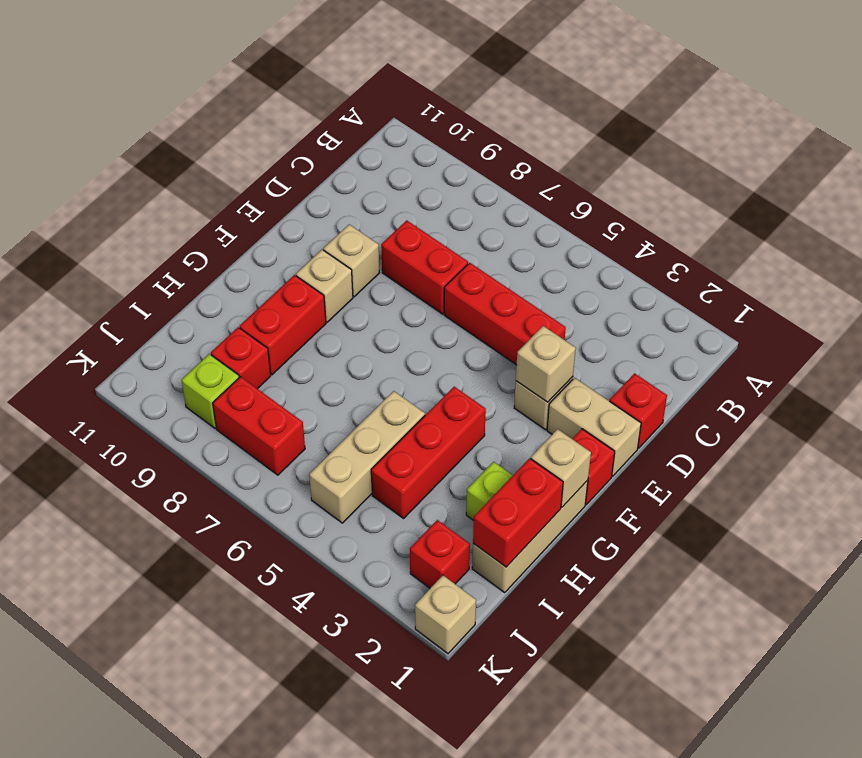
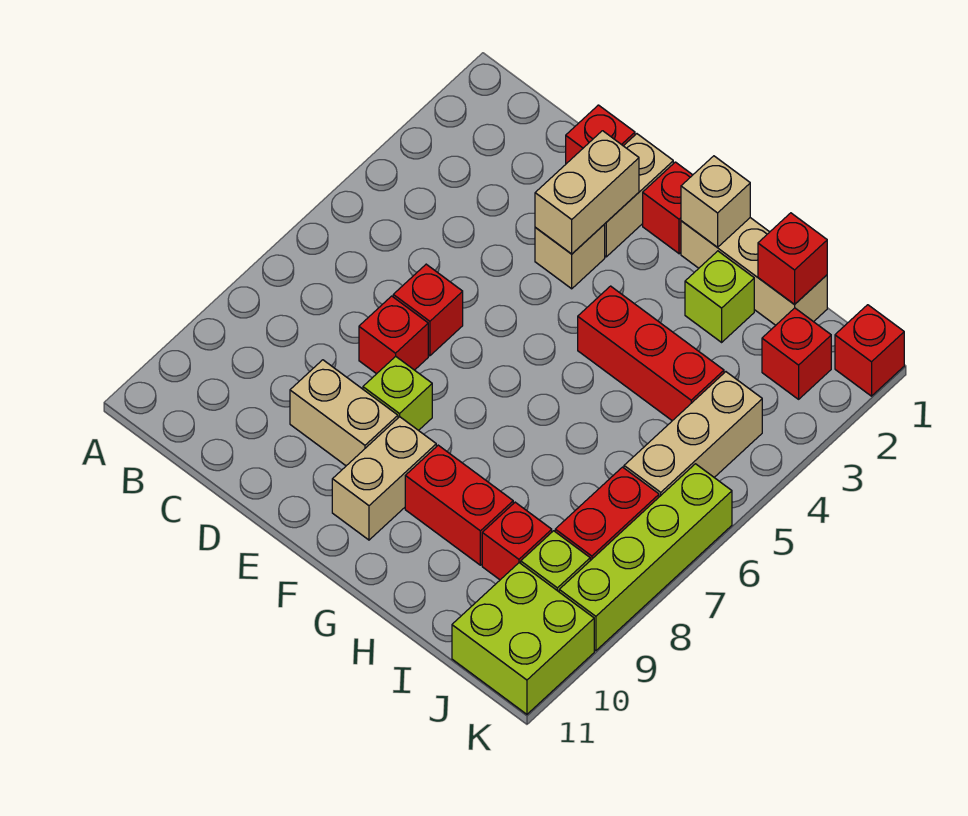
red 1x3 brick [444,263,566,365] -> red 1x1 brick [393,264,463,356]
red 1x2 brick [381,220,468,314] -> red 1x1 brick [359,296,428,374]
tan 1x1 brick [516,326,576,402] -> tan 1x2 brick [535,131,639,254]
none -> lime 1x1 brick [363,356,432,431]
tan 1x1 brick [323,224,379,297] -> tan 1x2 brick [290,360,398,466]
tan 1x1 brick [296,250,353,322] -> tan 1x2 brick [332,417,436,540]
red 1x2 brick [473,458,563,567] -> red 1x1 brick [758,213,827,305]
tan 1x3 brick [309,391,425,523] -> tan 1x3 brick turned to [624,372,762,497]
none -> lime 2x2 brick [452,563,594,714]
tan 1x1 brick [415,575,476,653] -> red 1x1 brick [835,305,904,396]
none -> lime 1x4 brick [559,464,732,651]

